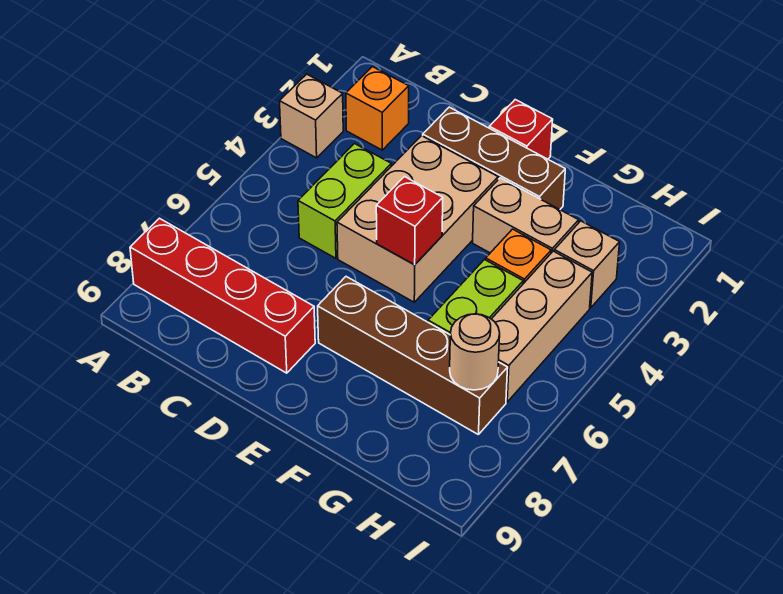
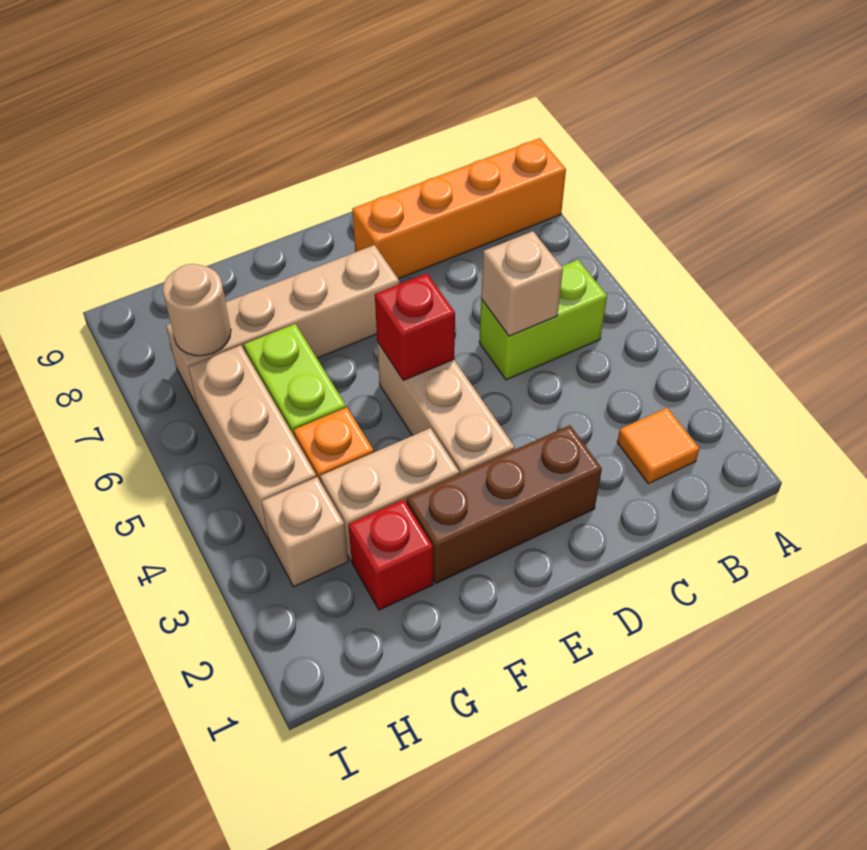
tan 1x1 brick [280,74,343,158] -> tan 1x1 brick moved to [481,231,563,336]
red 1x4 brick [130,218,315,373] -> orange 1x4 brick [352,138,566,279]
orange 1x1 brick [346,67,409,150] -> orange 1x1 tile [617,408,699,484]
lime 1x2 brick [298,144,391,258] -> lime 1x2 brick turned to [479,260,607,380]
tan 2x3 brick [337,136,498,302] -> tan 1x3 brick [377,342,515,474]
red 1x1 brick [489,100,553,159] -> red 1x1 brick moved to [348,499,433,610]
brown 1x4 brick [318,277,508,434] -> tan 1x4 brick [166,245,399,407]

